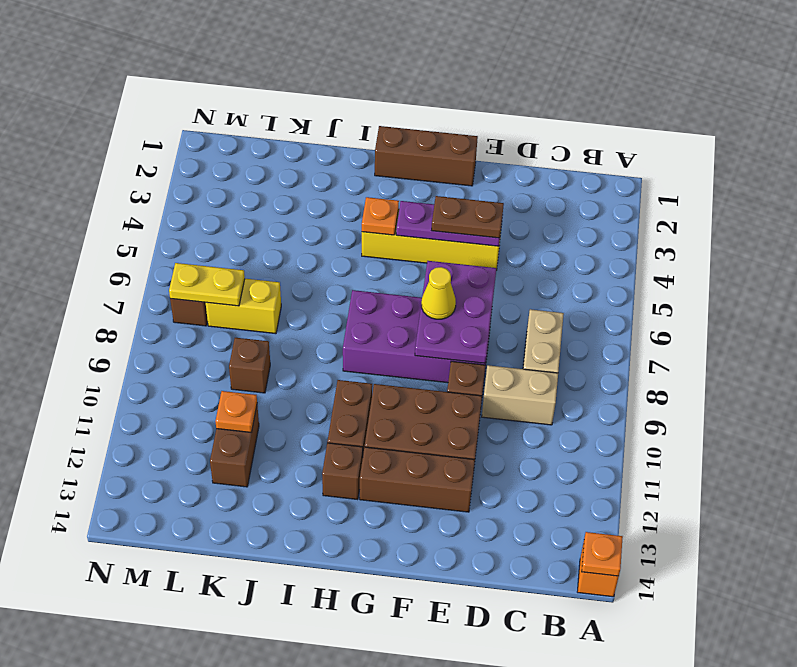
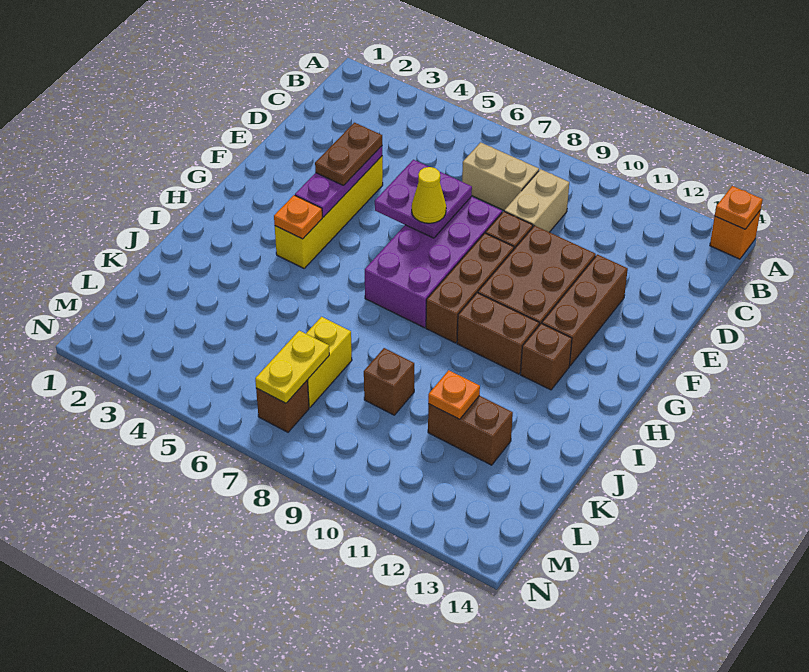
purple 2x3 plate [415,261,496,363] -> purple 2x2 plate [375,160,472,238]
brown 1x3 brick [375,126,478,186] -> brown 1x3 brick moved to [426,233,514,343]

